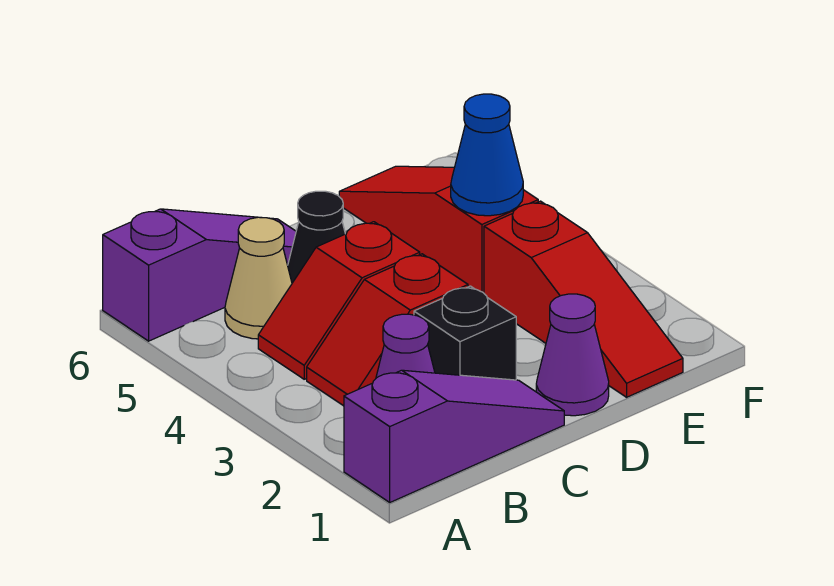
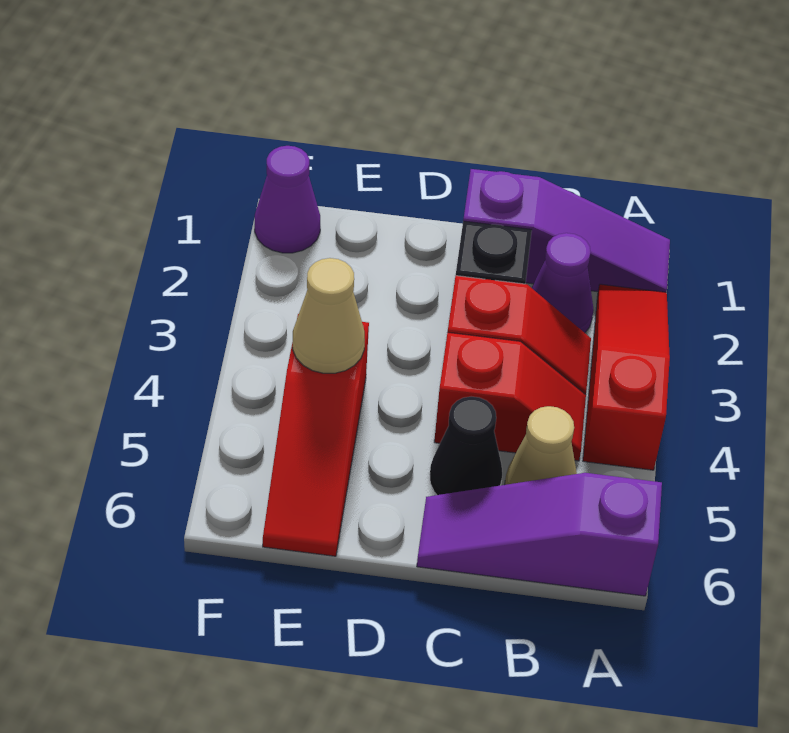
purple 1x3 slope [344,370,564,502] -> purple 1x3 slope turned to [463,169,670,292]
purple 1x1 cone [536,294,609,416] -> purple 1x1 cone moved to [255,146,320,253]
red 1x3 slope [484,201,683,397] -> red 1x3 slope moved to [583,284,670,470]
blue 1x1 cone [451,94,523,216] -> tan 1x1 cone [293,258,365,373]

